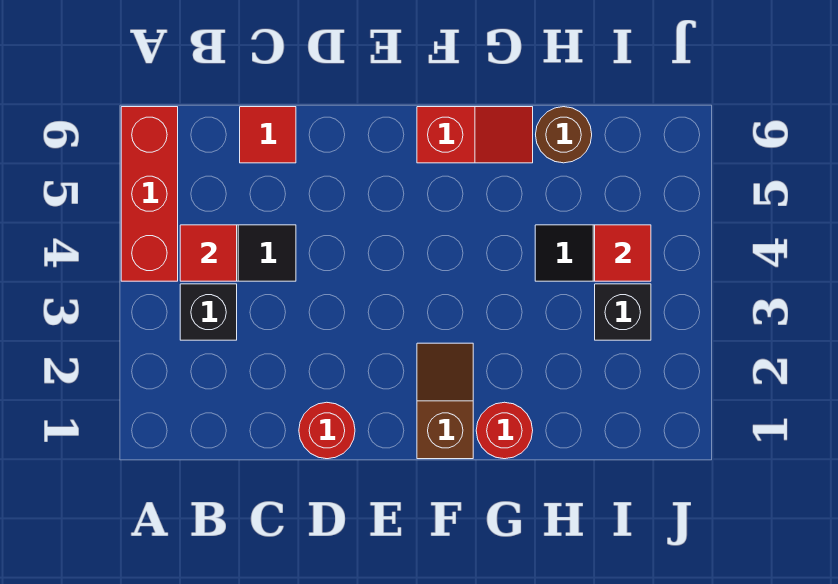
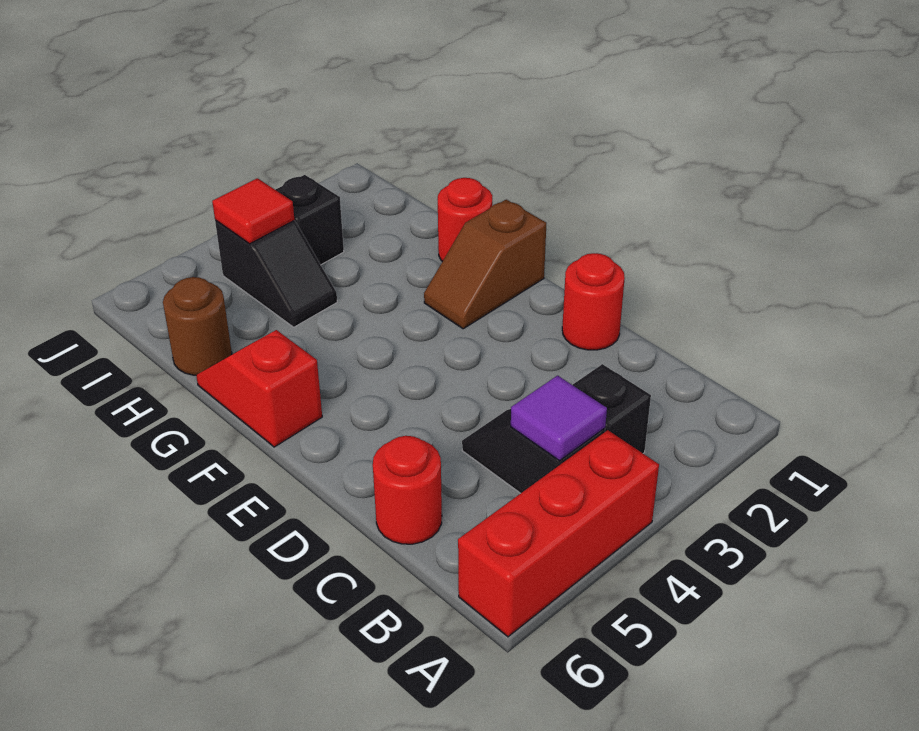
red 1x1 tile [180,225,237,281] -> purple 1x1 tile [511,376,607,461]
red 1x1 tile [240,107,296,163] -> red 1x1 round brick [373,436,442,544]

